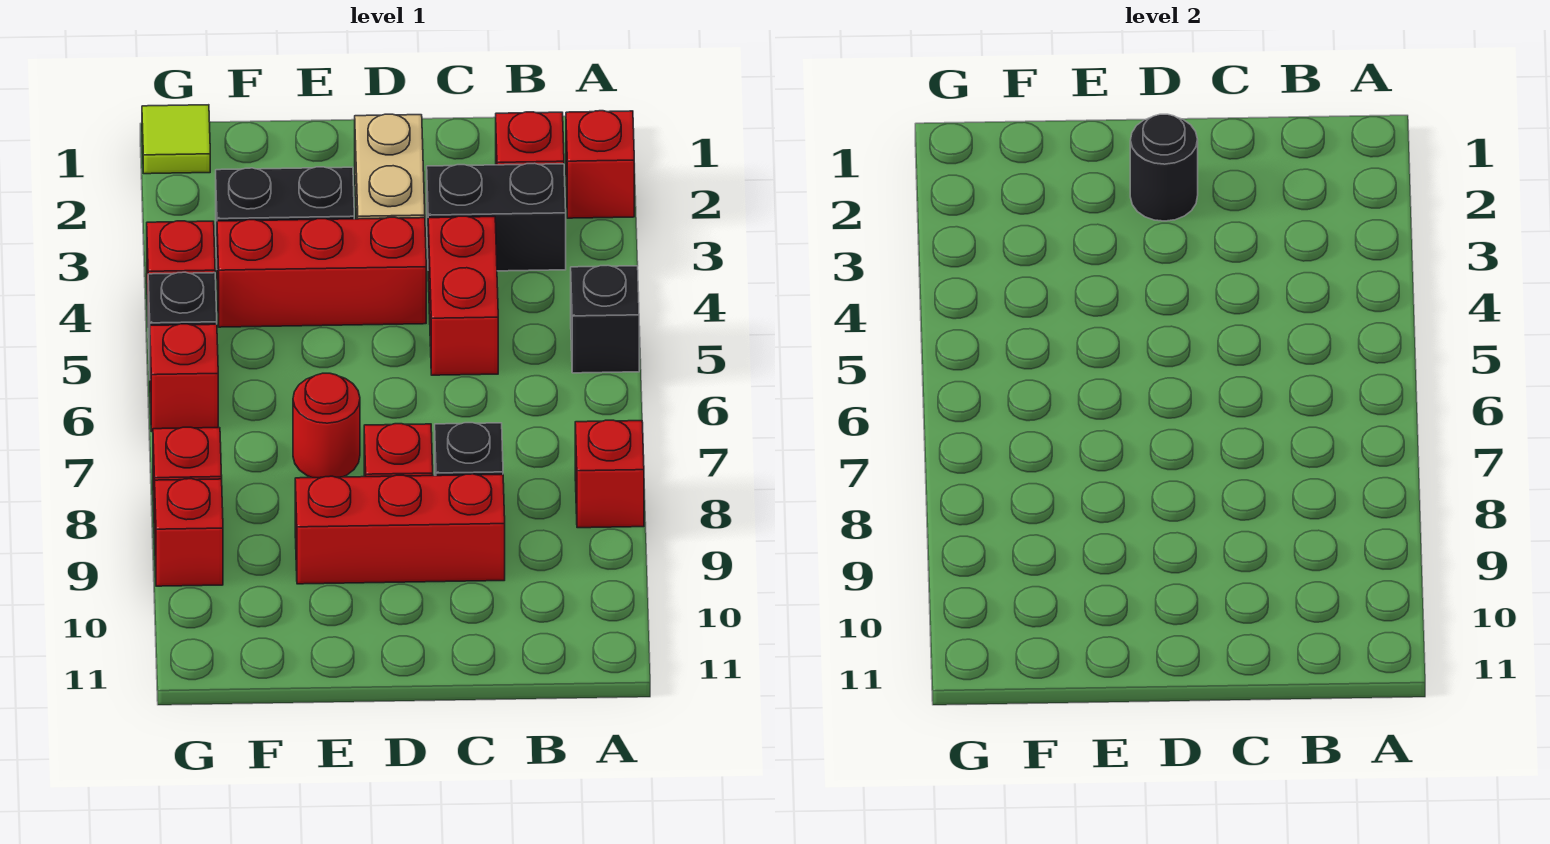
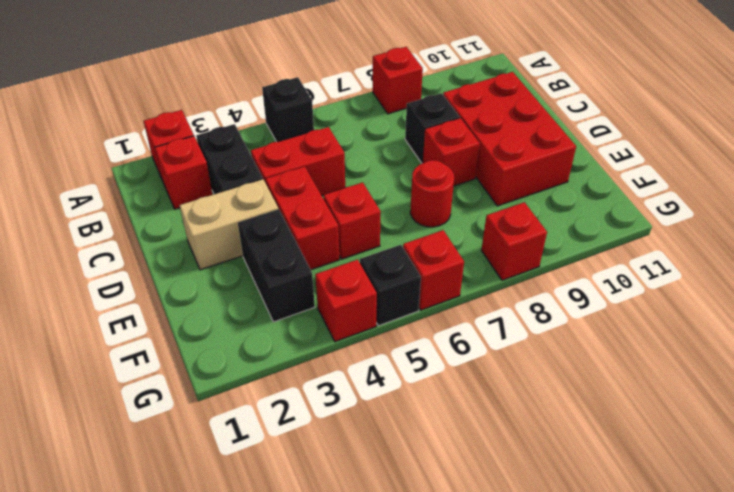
red 1x3 brick [295,474,505,584] -> red 2x3 brick [443,72,576,206]
black 1x1 round brick [1130,114,1198,221] -> none
red 1x3 brick [217,217,426,327] -> red 1x2 brick [266,166,339,270]
lime 1x1 tile [142,105,210,174] -> none
red 1x1 brick [155,479,223,586] -> red 1x1 brick moved to [324,182,381,259]

